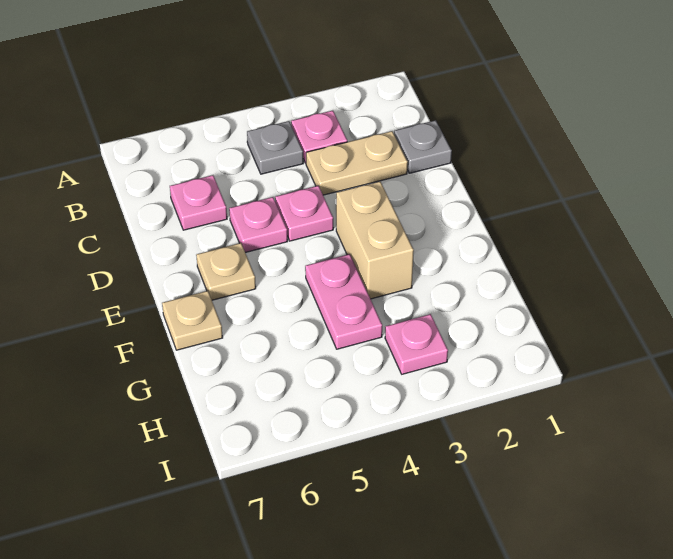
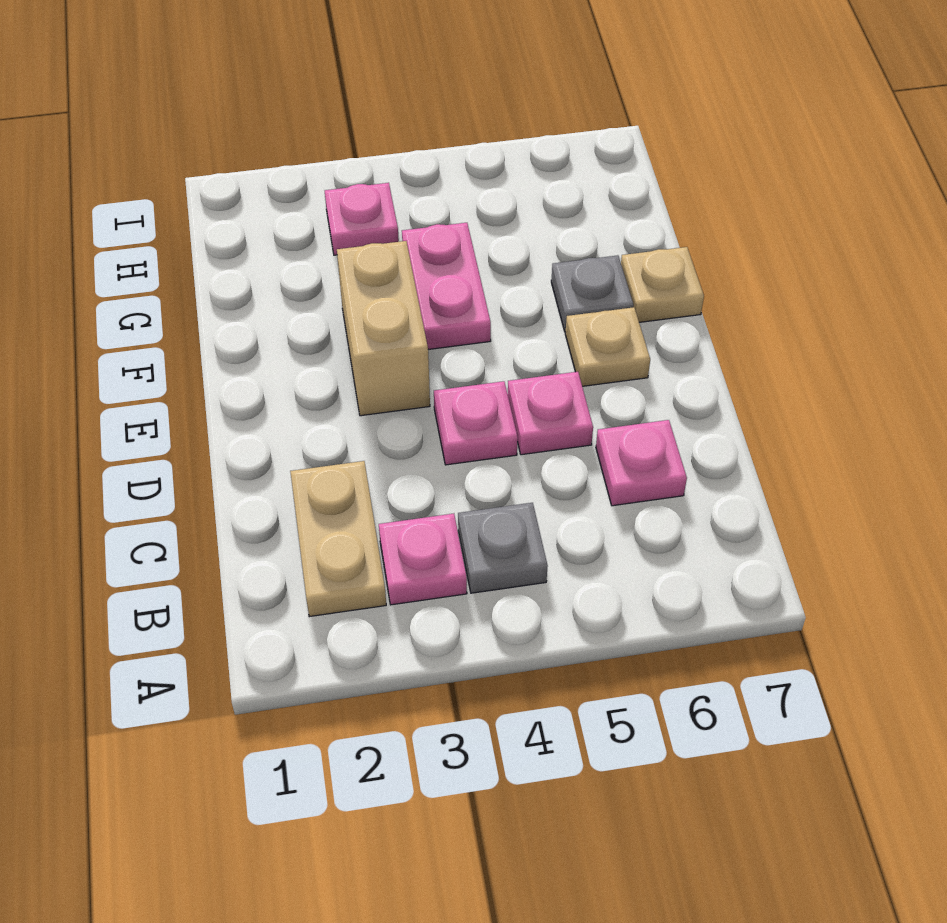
grey 1x1 plate [394,120,452,173] -> grey 1x1 plate moved to [551,255,634,332]
tan 1x2 plate [306,131,408,195] -> tan 1x2 plate turned to [290,461,386,617]

